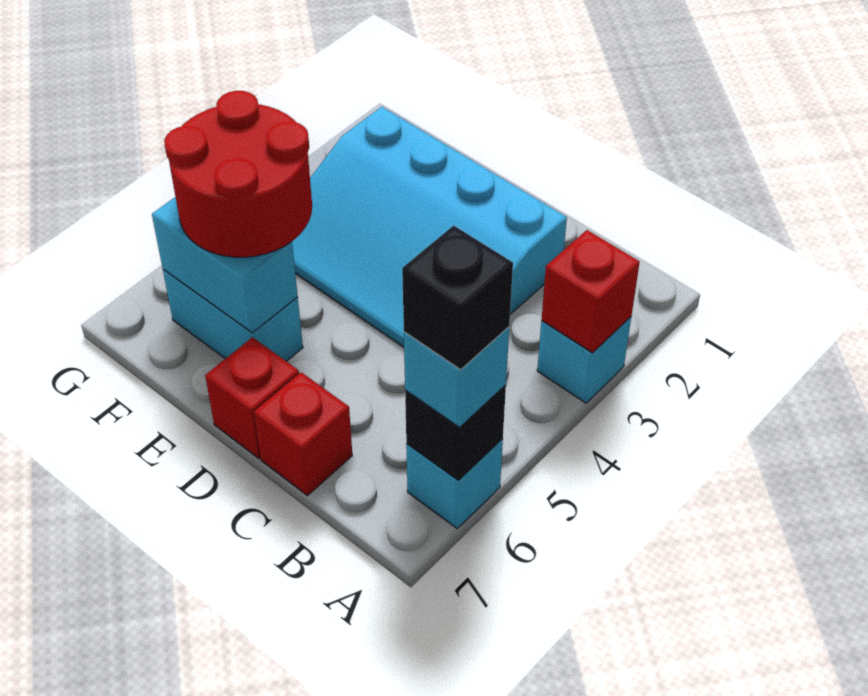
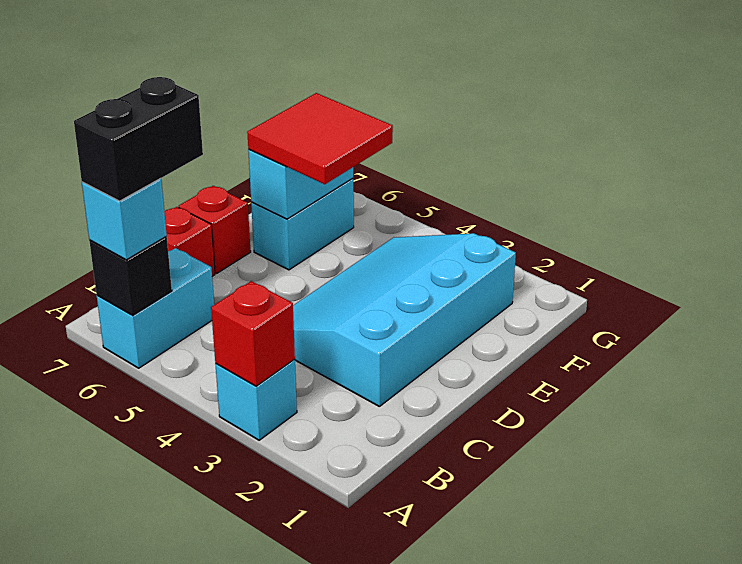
cyan 1x1 brick [406,439,503,528] -> cyan 1x2 brick [97,248,214,368]
black 1x1 brick [402,226,513,370] -> black 1x2 brick [74,77,203,201]
red 2x2 round brick [164,91,312,257] -> red 2x2 tile [247,93,393,184]

